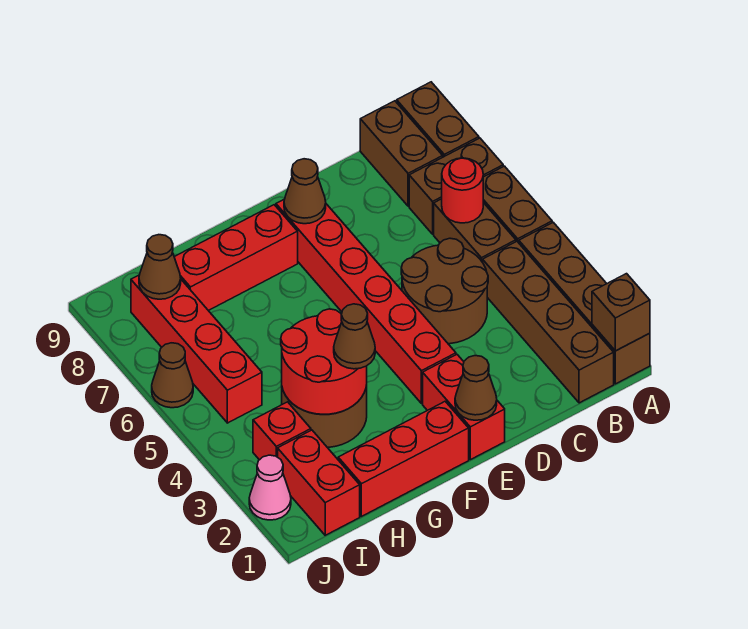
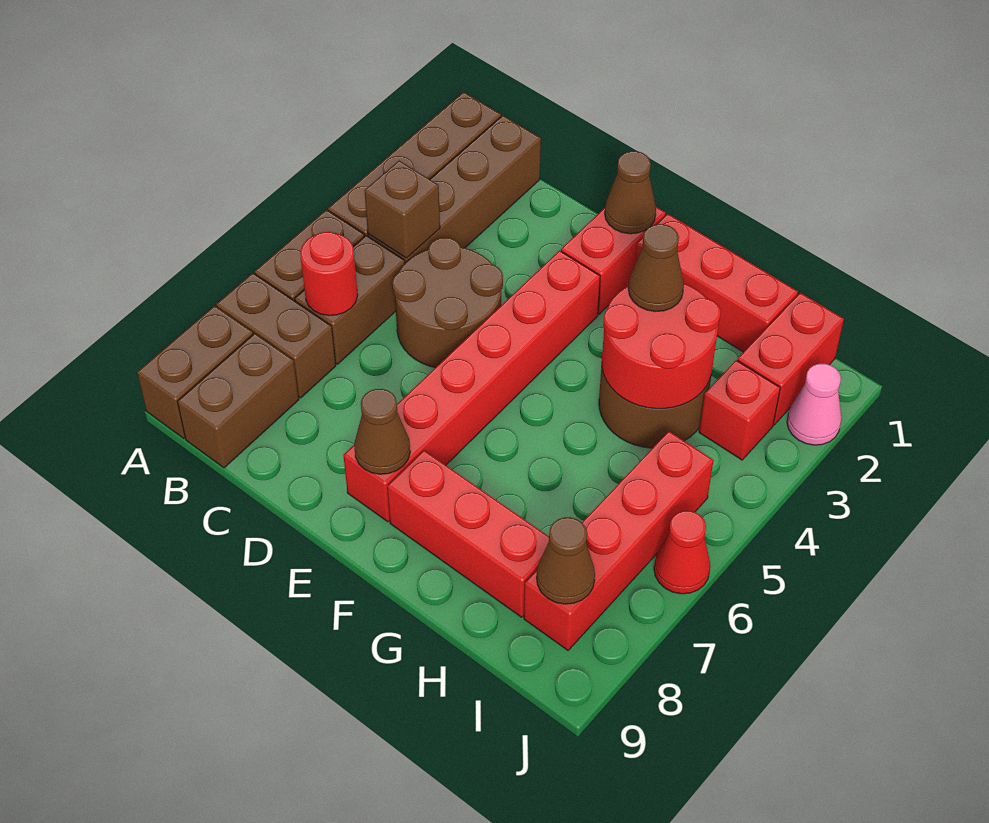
brown 1x1 brick [592,274,650,351] -> brown 1x1 brick moved to [364,161,440,258]
brown 1x1 cone [152,343,193,408] -> red 1x1 cone [654,511,710,594]

